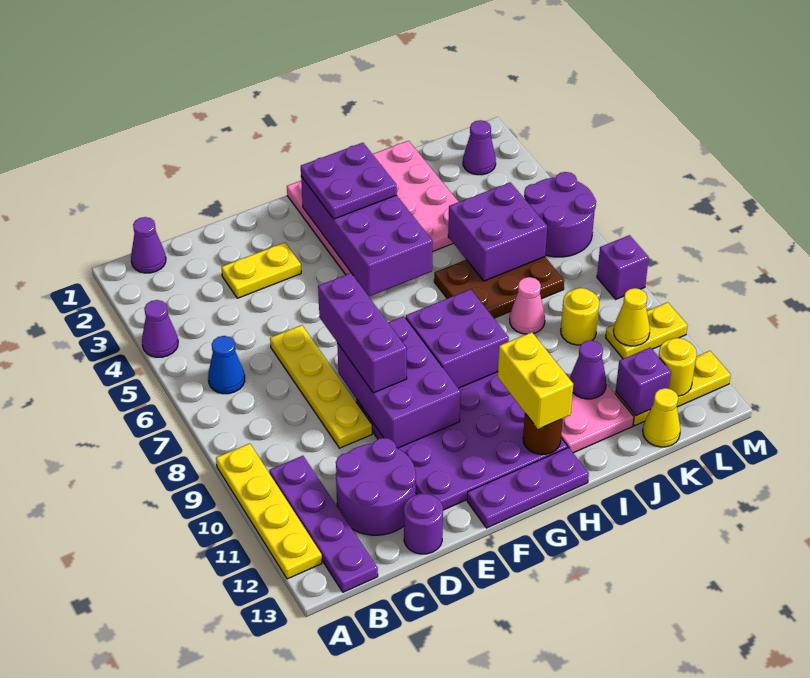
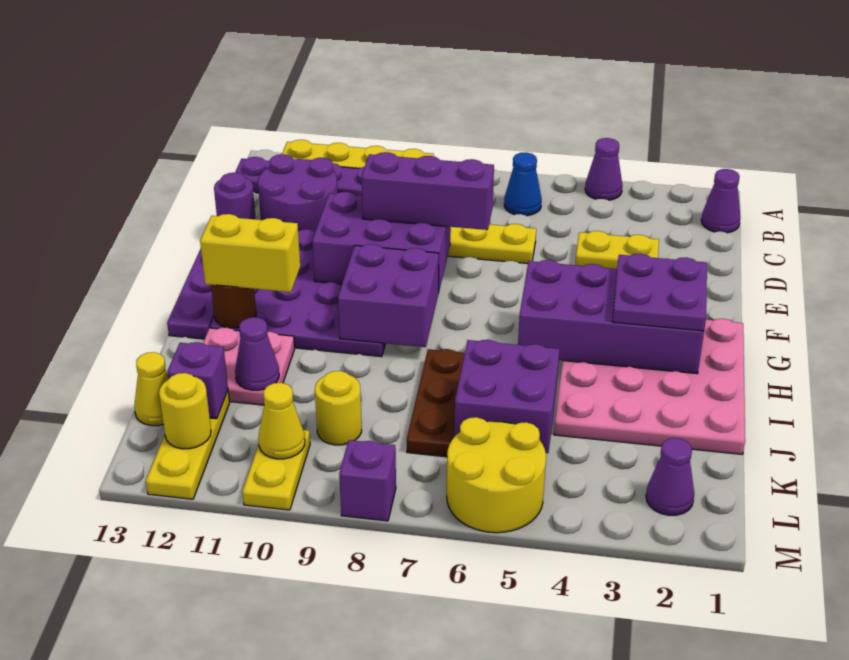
yellow 1x2 plate [221,243,301,298] -> yellow 1x2 plate turned to [575,231,659,269]
pink 1x1 cone [510,277,545,334] -> none
purple 2x2 round brick [524,172,596,257] -> yellow 2x2 round brick [447,417,546,533]

